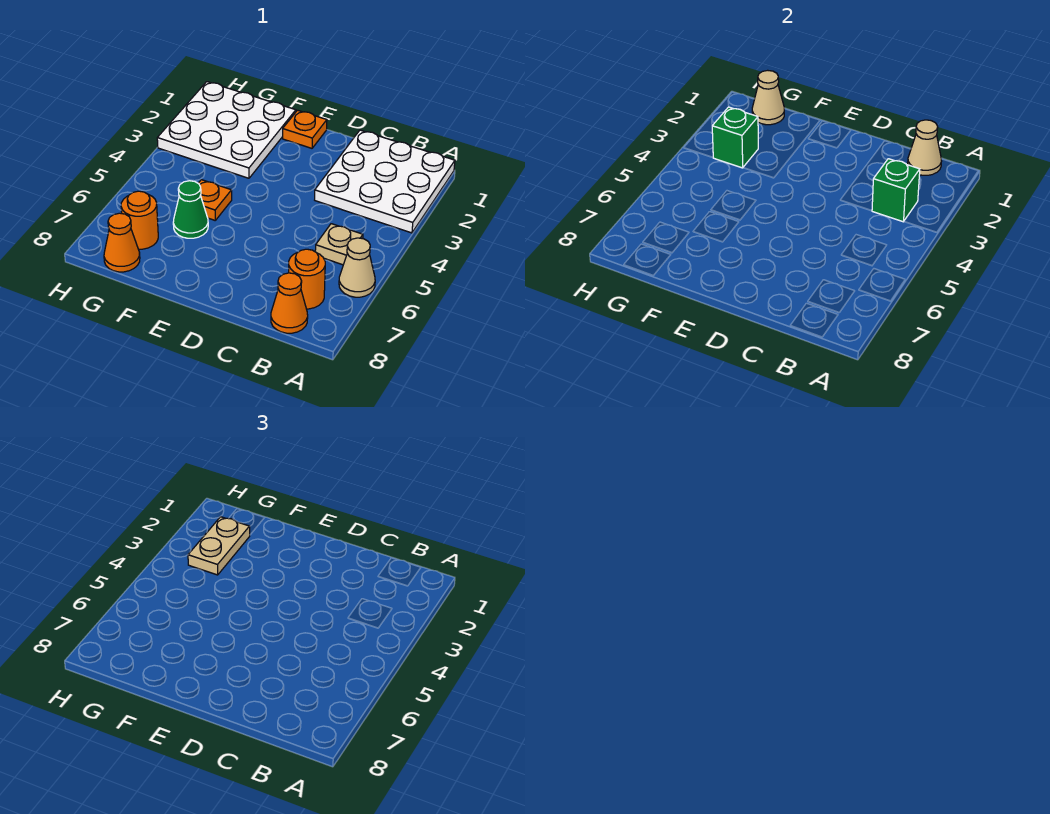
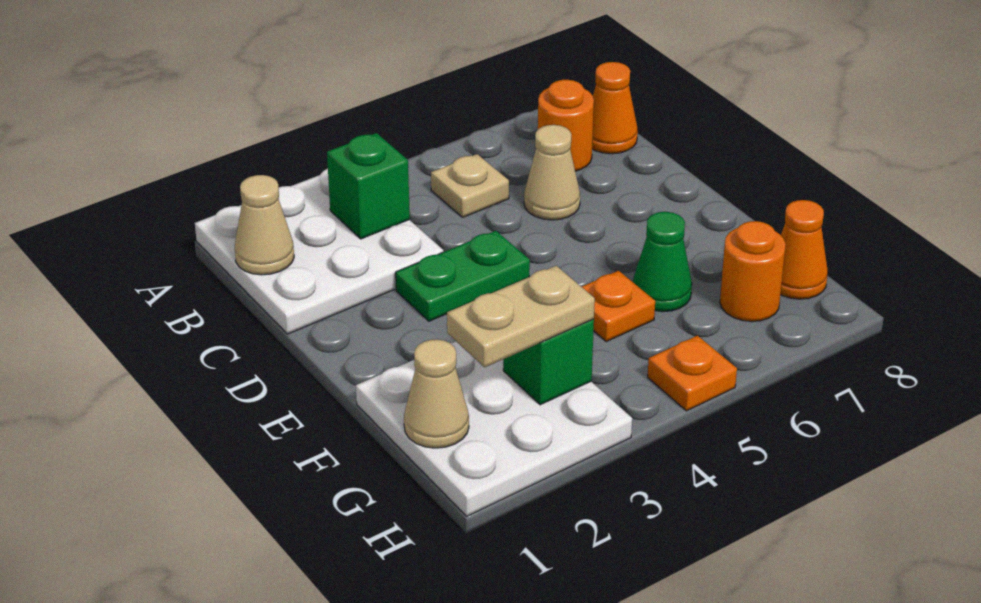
tan 1x1 cone [339,238,375,297] -> tan 1x1 cone moved to [524,125,580,220]
none -> green 1x2 plate [396,231,530,321]
orange 1x1 plate [283,110,327,148] -> orange 1x1 plate moved to [648,336,737,411]

